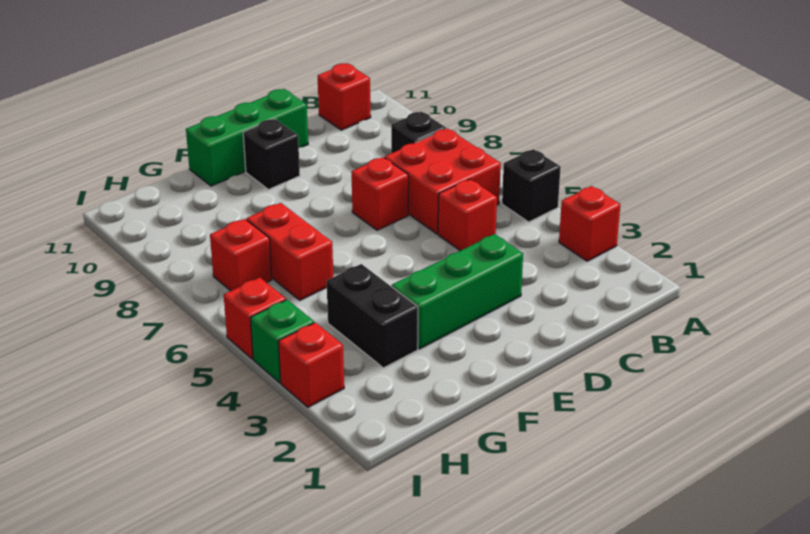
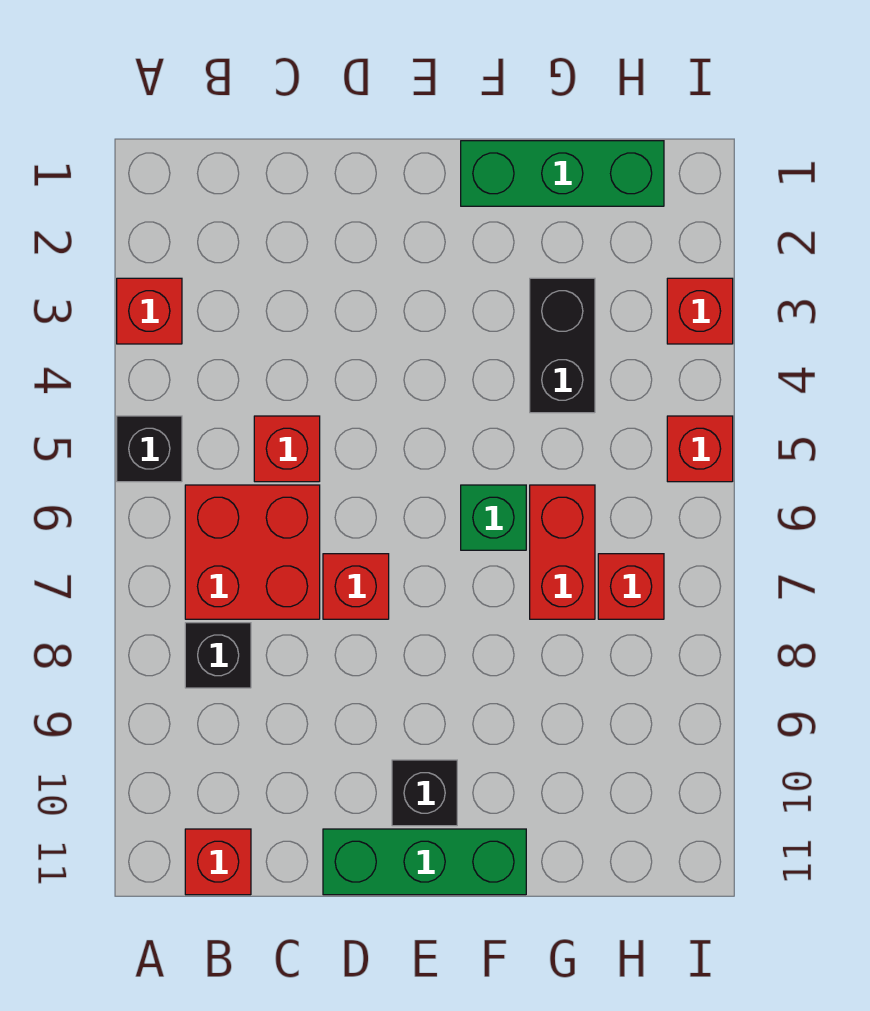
green 1x3 brick [392,234,523,349] -> green 1x3 brick moved to [461,141,664,206]
green 1x1 brick [251,300,314,383] -> green 1x1 brick moved to [461,485,526,550]

